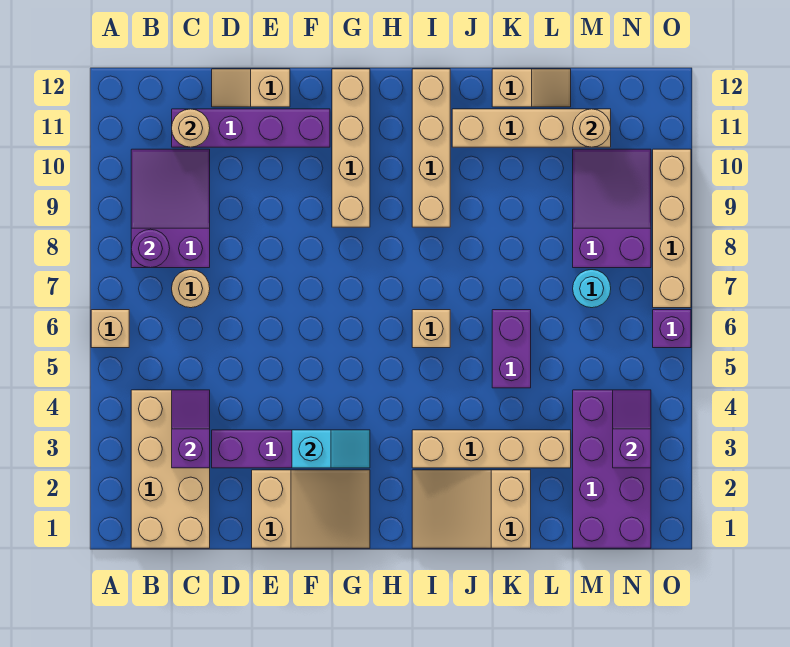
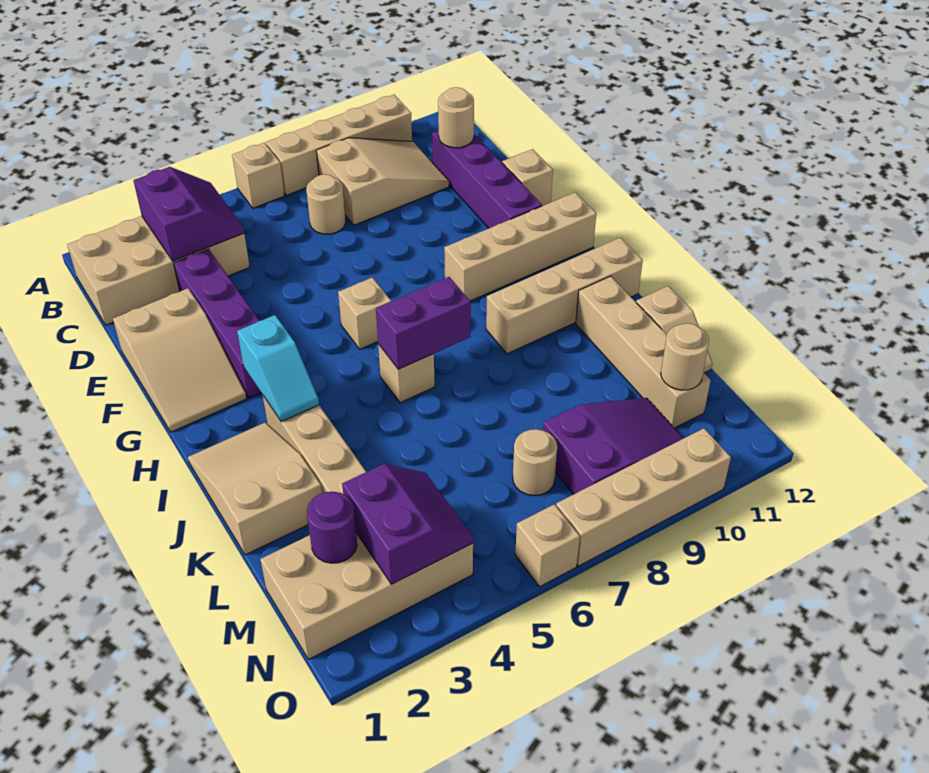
none -> tan 1x4 brick [266,95,412,196]
purple 2x3 slope [131,149,210,268] -> tan 2x3 slope [316,138,449,225]
purple 1x1 round brick [131,229,170,268] -> purple 1x1 round brick moved to [307,492,357,563]
purple 1x2 slope [172,390,210,468] -> purple 2x2 slope [133,167,244,261]
cyan 1x2 slope [292,430,370,468] -> cyan 1x2 slope moved to [237,315,319,422]
none -> tan 1x1 brick [338,277,391,349]
purple 1x2 brick [492,310,531,388] -> purple 1x2 brick moved to [376,277,471,369]
purple 2x4 brick [573,390,651,548] -> tan 2x4 brick [260,533,473,659]
cyan 1x1 round brick [573,270,611,308] -> tan 1x1 round brick [513,429,557,496]
purple 1x2 slope [613,390,651,468] -> purple 2x2 slope [342,464,473,584]
purple 1x1 brick [653,310,691,348] -> tan 1x1 brick [515,504,580,587]

